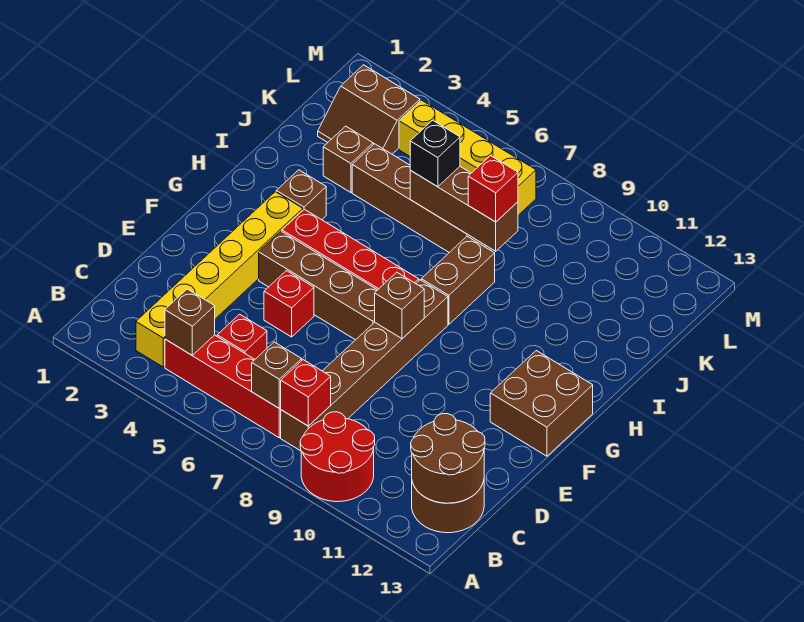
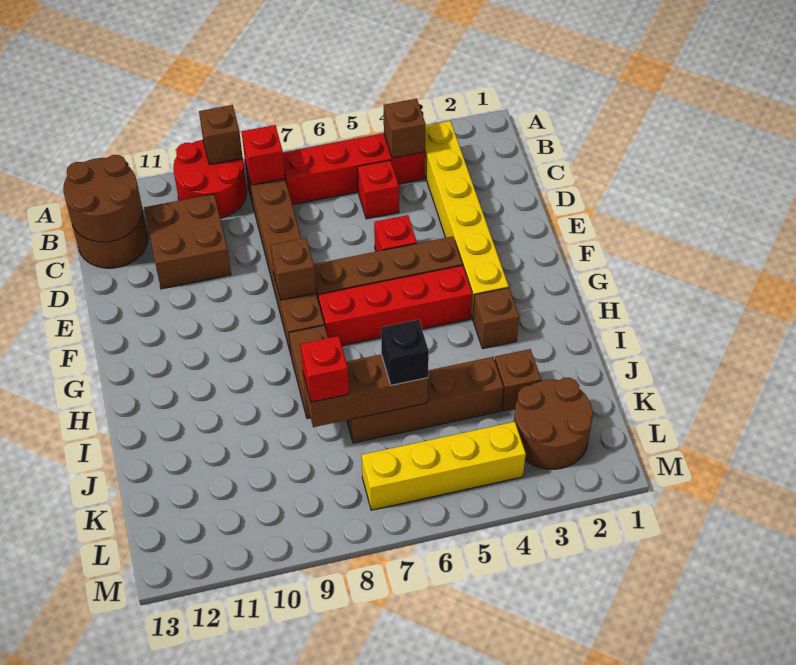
brown 1x1 brick [252,342,302,408] -> brown 1x1 brick moved to [199,105,243,165]
brown 2x2 brick [490,351,593,456] -> brown 2x2 brick moved to [144,194,231,289]
brown 2x2 slope [318,65,420,154] -> brown 2x2 round brick [514,378,593,469]

